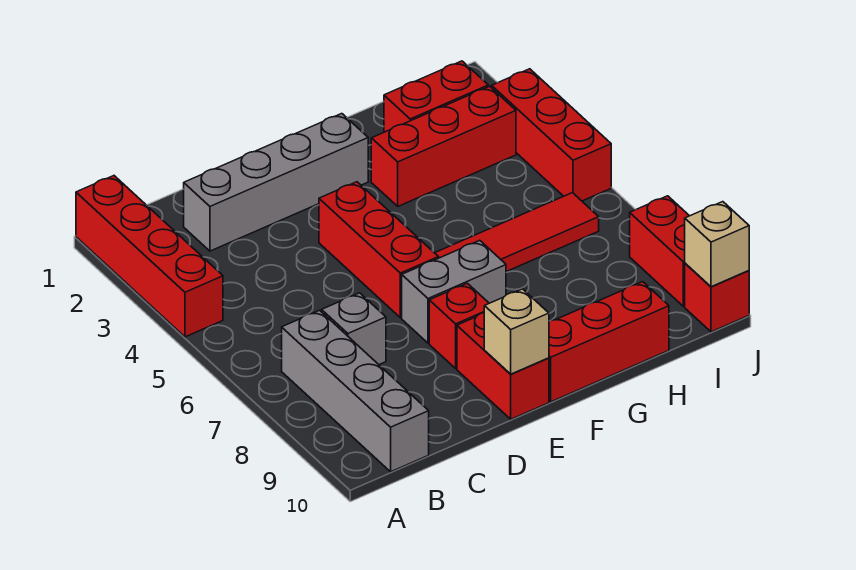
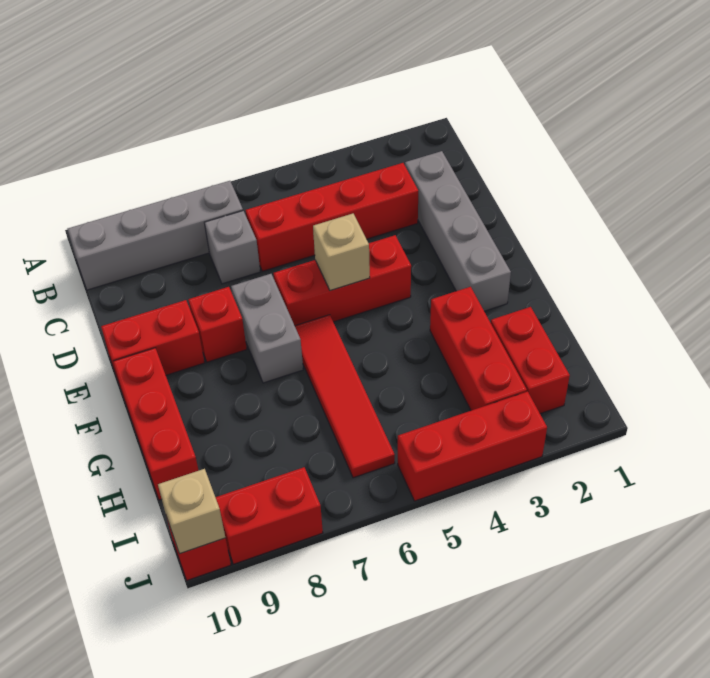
red 1x4 brick [76,176,223,337] -> red 1x4 brick moved to [246,163,418,271]
tan 1x1 brick [484,289,549,374] -> tan 1x1 brick moved to [313,214,370,291]

